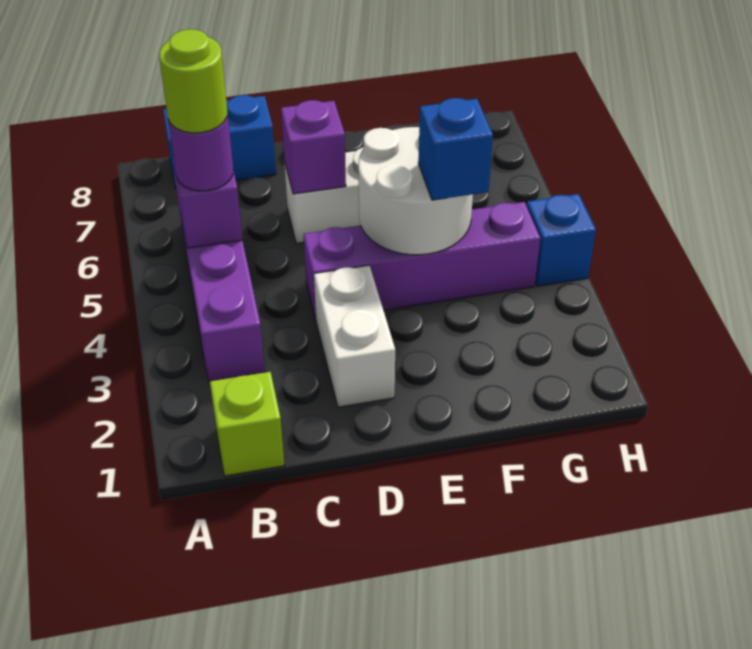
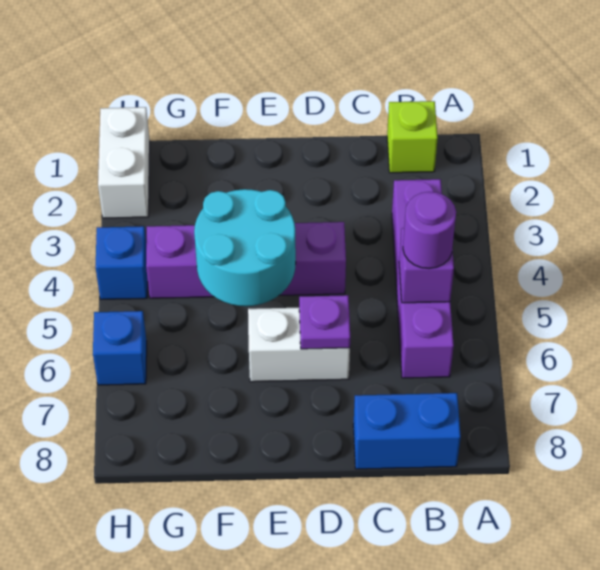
lime 1x1 round brick [159,29,227,133] -> none
white 1x2 brick [314,265,395,407] -> white 1x2 brick moved to [98,107,150,218]
purple 1x1 brick [281,100,346,194] -> purple 1x1 plate [299,295,350,349]
white 2x2 round brick [358,127,473,255] -> cyan 2x2 round brick [194,189,296,306]
blue 1x1 brick [418,98,493,200] -> blue 1x1 brick moved to [93,311,147,385]

